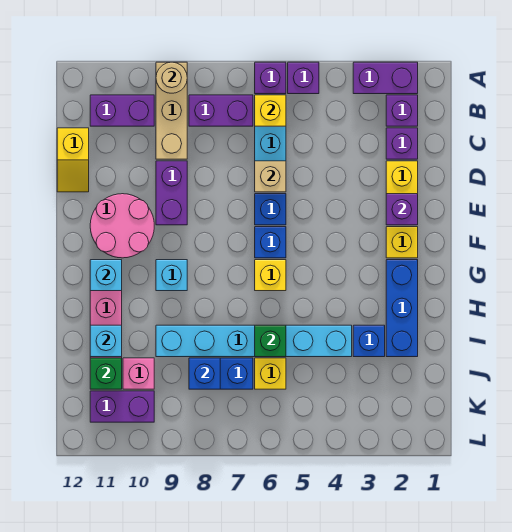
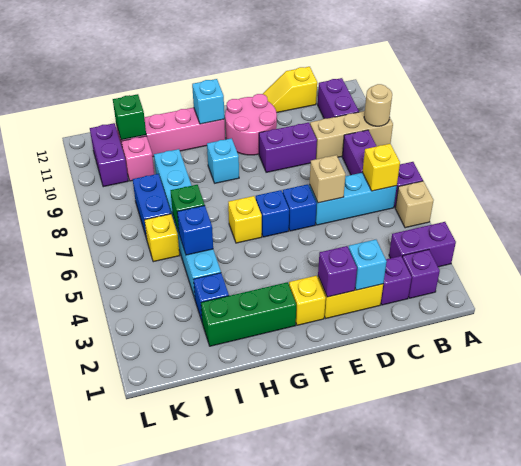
purple 1x2 brick [353,62,418,94] -> purple 1x2 brick turned to [389,222,456,267]
purple 1x1 brick [288,62,319,94] -> tan 1x1 brick [395,181,434,228]
blue 1x3 brick [386,260,418,357] -> green 1x3 brick [201,282,296,346]
cyan 1x1 brick [90,325,122,357] -> cyan 1x1 brick moved to [348,239,387,290]
blue 1x1 brick [189,358,220,389] -> blue 1x1 brick moved to [177,206,213,255]

